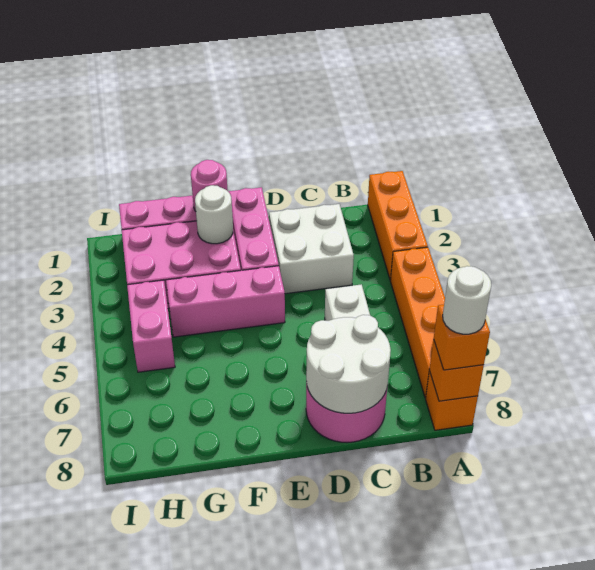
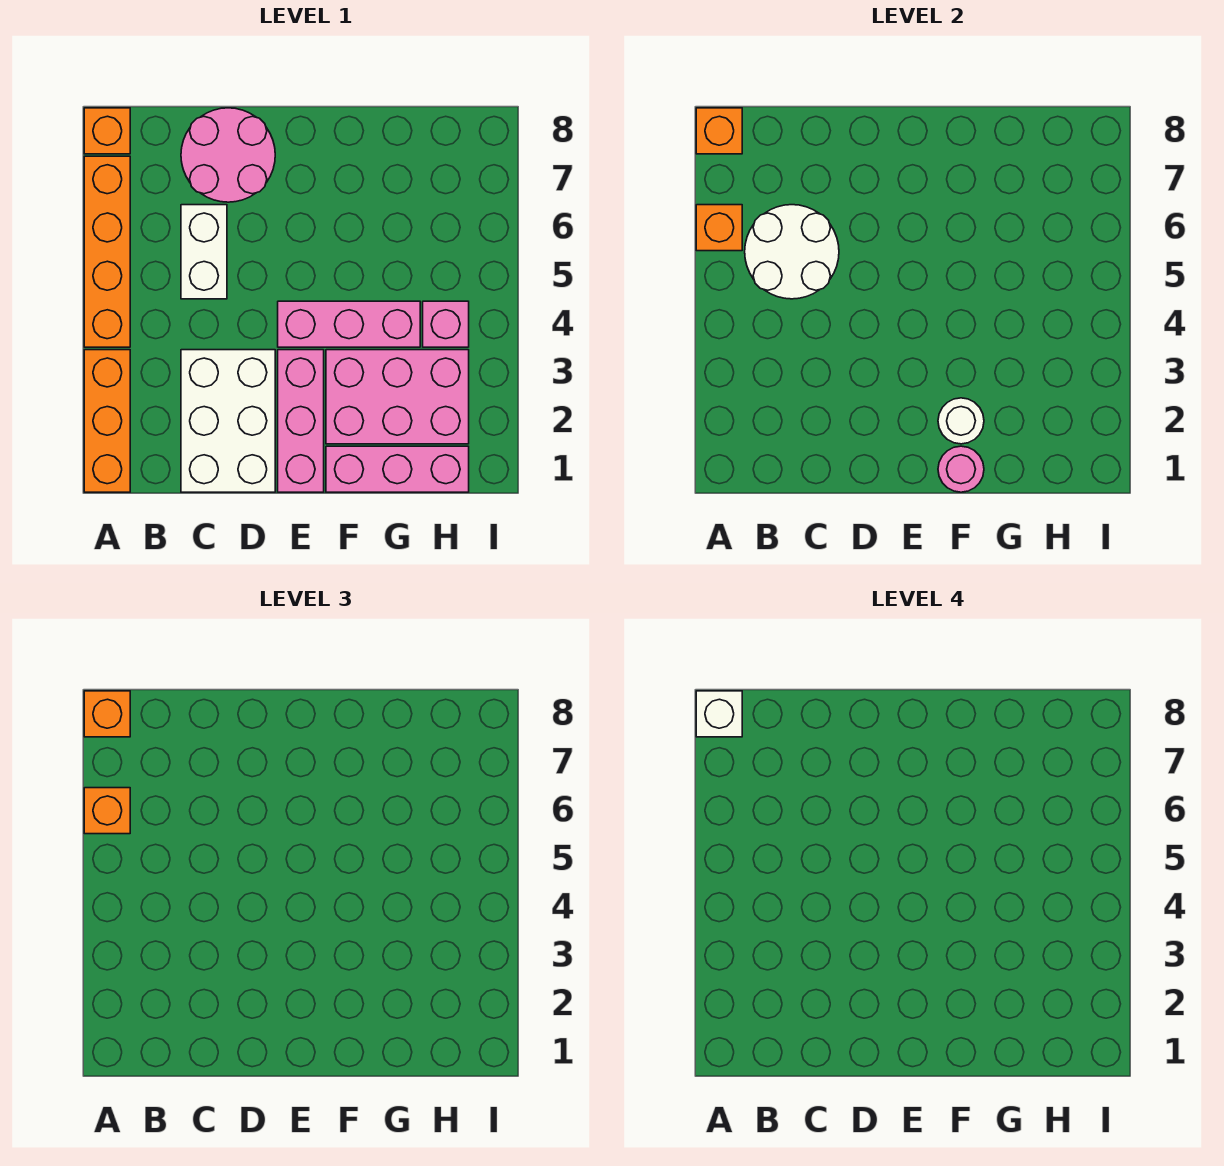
none -> orange 1x1 brick [696,205,742,251]
none -> orange 1x1 brick [84,788,130,834]
white 1x1 round brick [443,266,491,334] -> white 1x1 brick [696,691,742,737]
white 2x2 brick [269,204,354,294] -> white 2x3 brick [181,350,275,492]
white 2x2 round brick [306,315,391,413] -> white 2x2 round brick moved to [745,205,839,299]
pink 1x2 brick [127,280,175,372] -> pink 1x1 brick [423,301,469,347]

